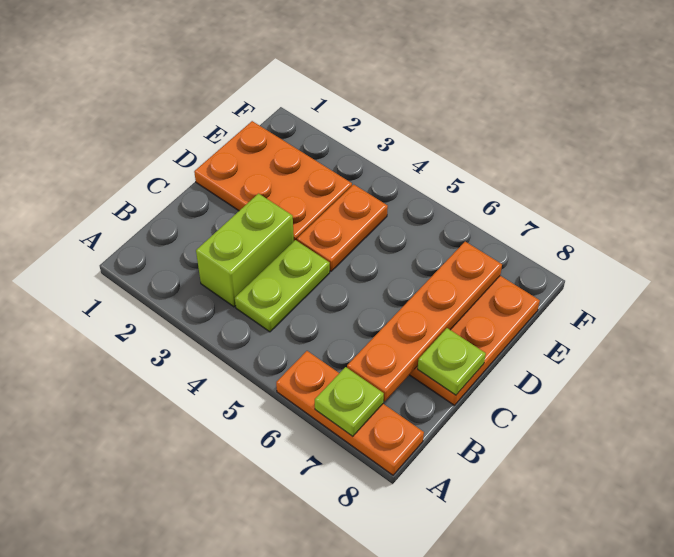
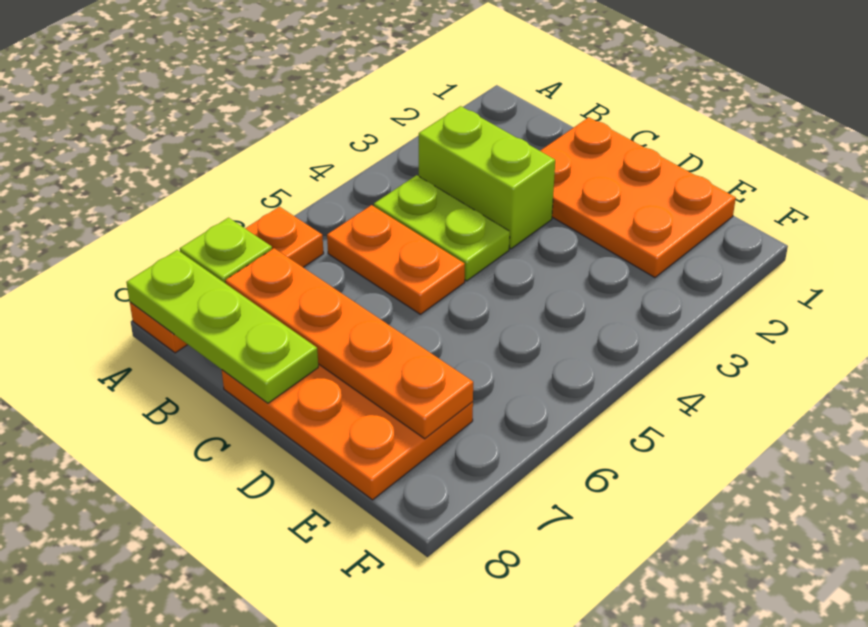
lime 1x1 plate [418,328,486,395] -> lime 1x3 plate [126,250,318,403]
orange 2x3 plate [194,121,352,241] -> orange 2x3 plate turned to [540,117,736,278]
orange 1x2 plate [297,185,388,271] -> orange 1x2 plate moved to [327,205,465,314]

